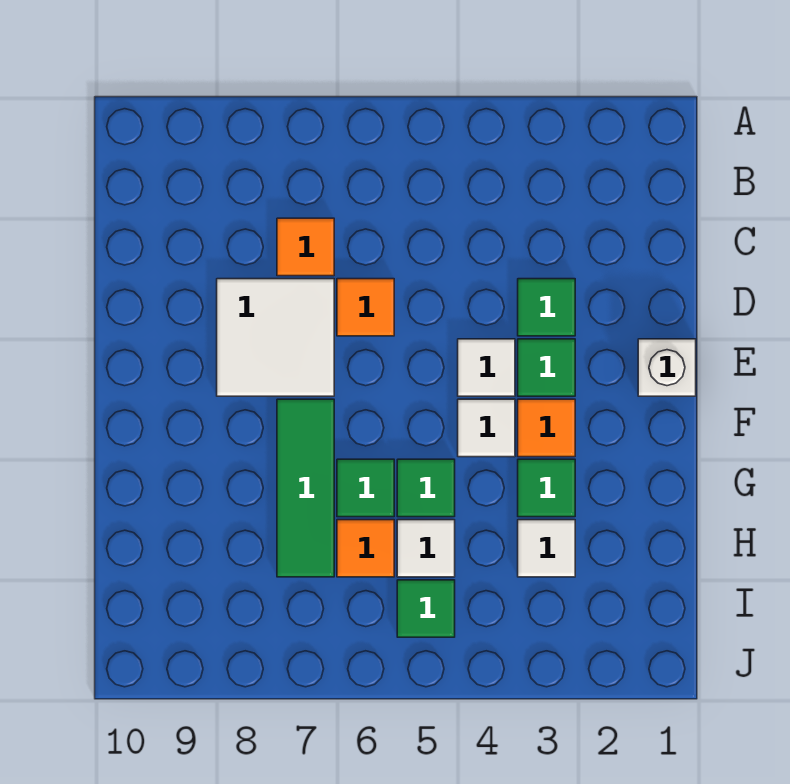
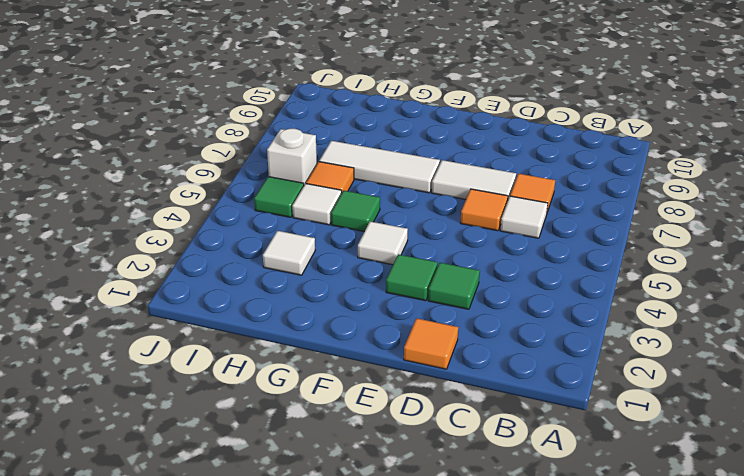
white 2x2 tile [217,279,334,396] -> white 1x2 tile [432,160,516,202]
white 1x1 brick [638,339,696,396] -> white 1x1 brick moved to [267,129,317,185]
white 1x1 tile [458,339,515,396] -> white 1x1 tile moved to [500,196,548,238]
orange 1x1 tile [518,399,575,457] -> orange 1x1 tile moved to [404,318,458,369]
green 1x3 tile [277,399,334,577] -> white 1x3 tile [319,141,440,193]
green 1x1 tile [518,459,575,517] -> none
green 1x1 tile [337,459,394,517] -> none

